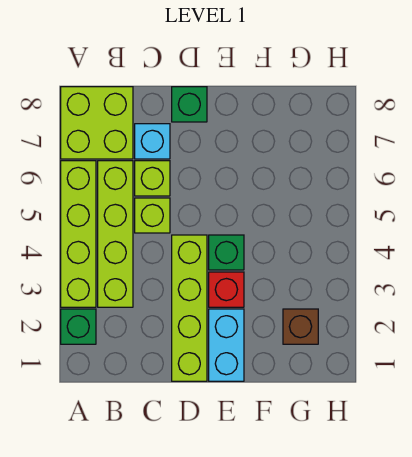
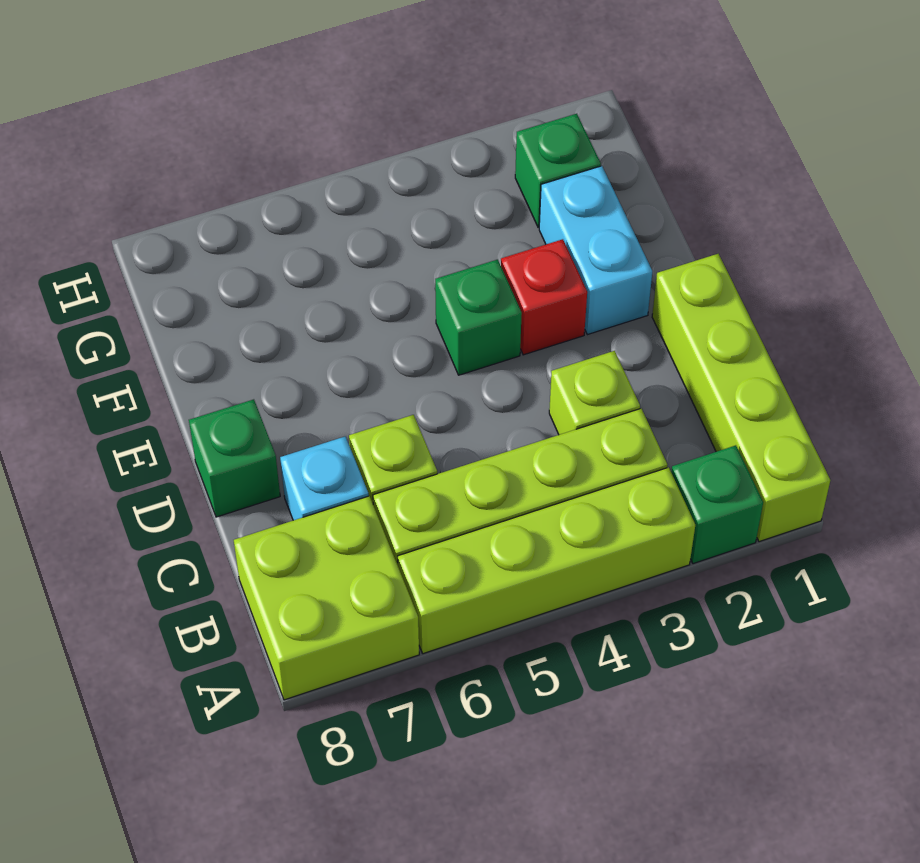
lime 1x1 brick [135,198,170,233] -> lime 1x1 brick moved to [549,351,640,435]
lime 1x4 brick [172,235,207,381] -> lime 1x4 brick turned to [652,254,830,542]
cyan 1x2 brick [209,309,244,381] -> cyan 1x2 brick turned to [539,166,652,335]
brown 1x1 brick [283,309,318,344] -> green 1x1 brick [515,114,601,227]

